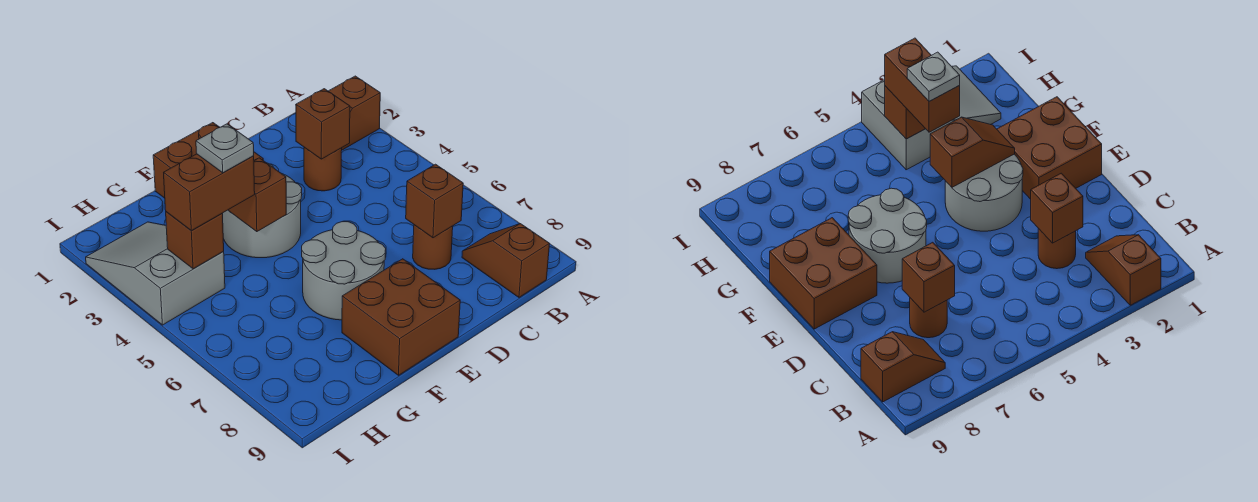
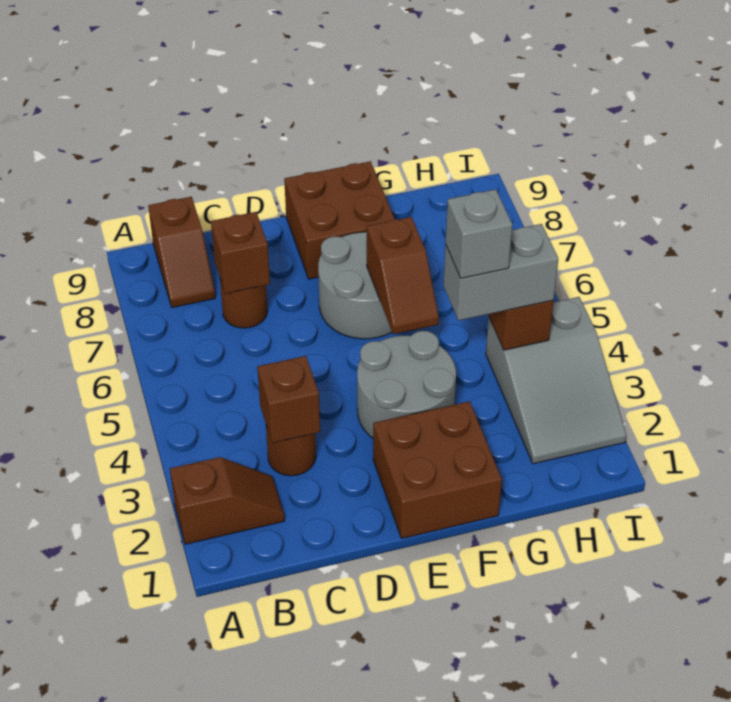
brown 1x2 slope [228,158,286,232] -> brown 1x2 slope moved to [367,217,439,334]
brown 1x2 brick [164,154,255,231] -> grey 1x2 brick [443,224,558,321]
grey 1x1 plate [196,124,254,173] -> grey 1x1 brick [446,189,512,278]

